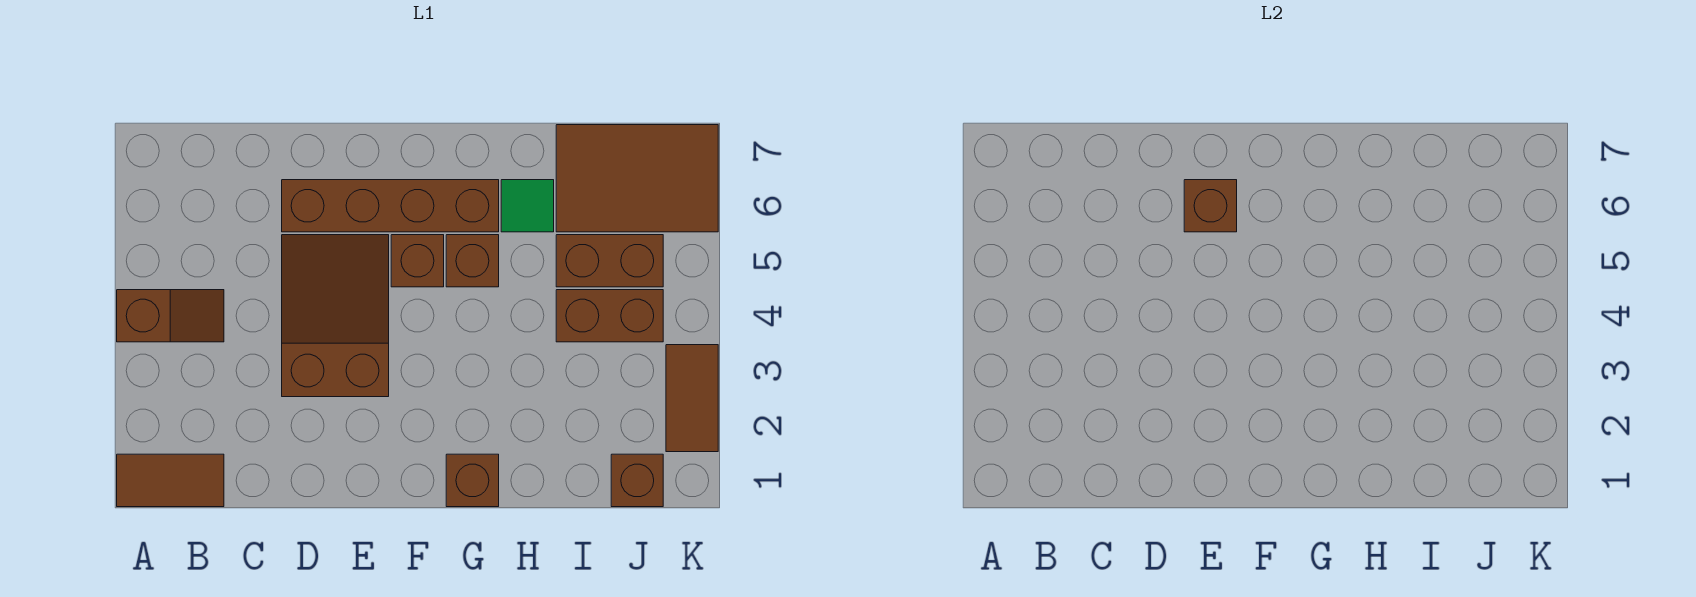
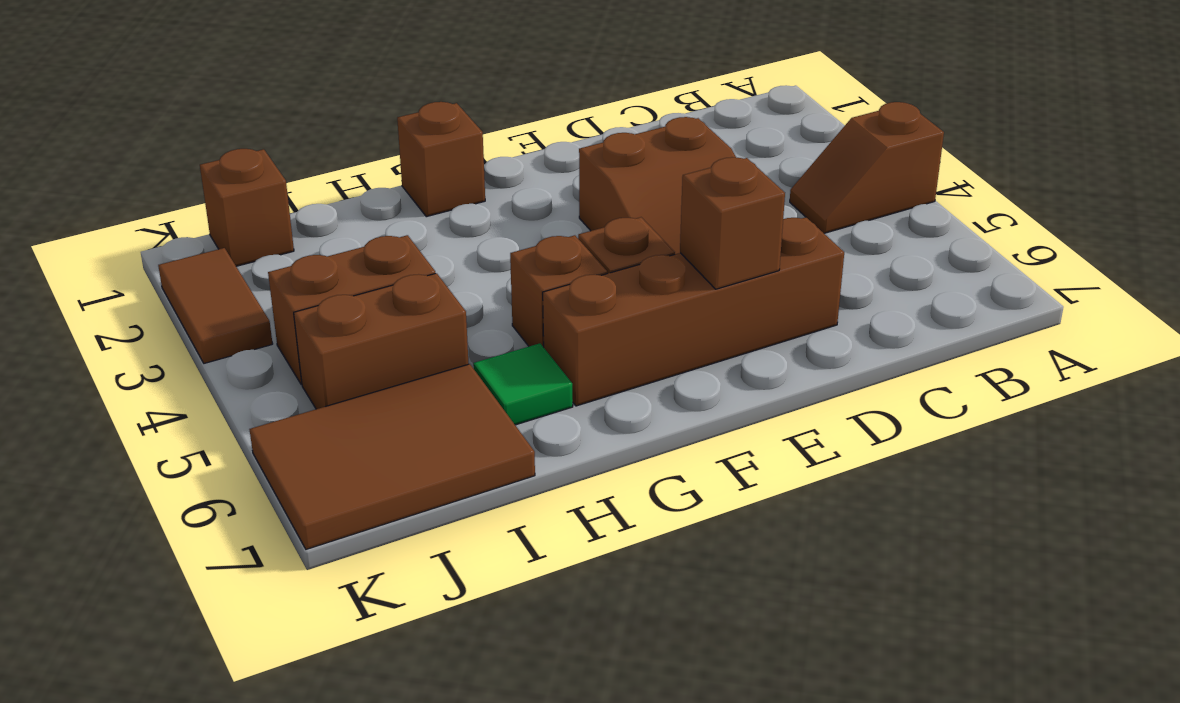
brown 1x2 tile [117,454,224,507] -> none

